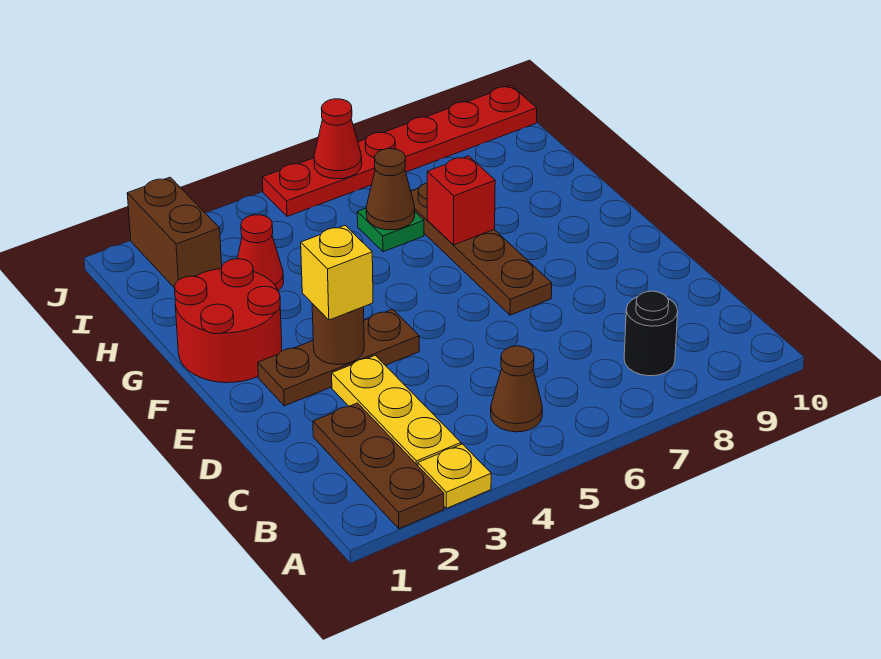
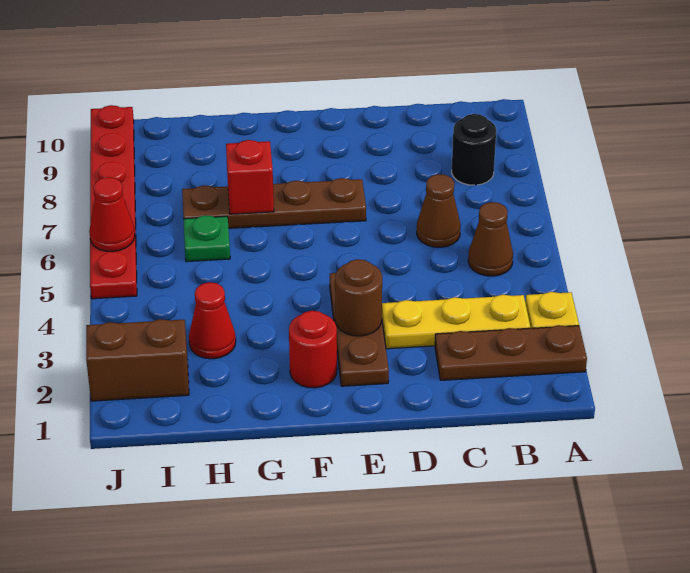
yellow 1x1 brick [301,226,373,320] -> none
red 2x2 round brick [174,259,282,383] -> red 1x1 round brick [289,311,337,388]
brown 1x1 cone [366,149,415,230] -> brown 1x1 cone moved to [417,174,461,247]

